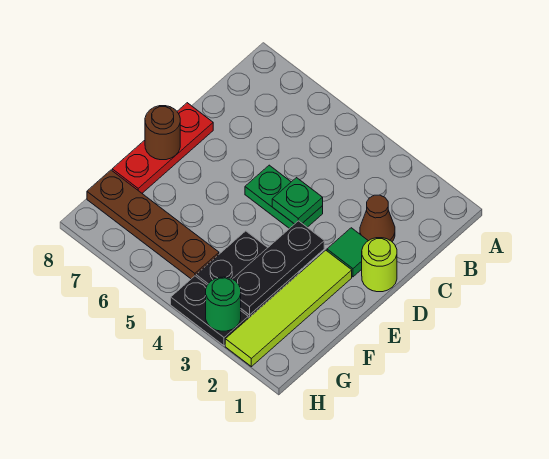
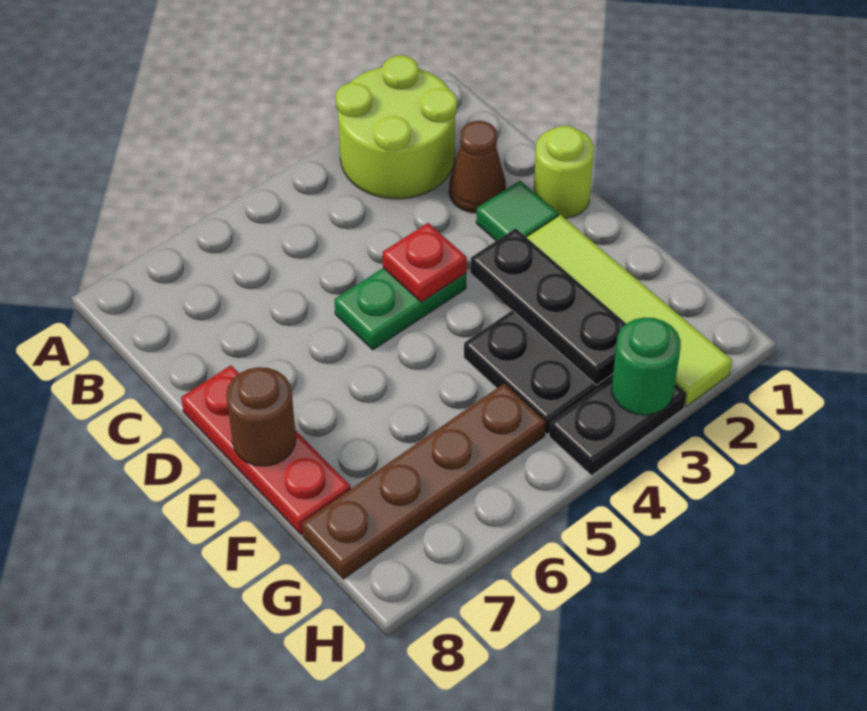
none -> lime 2x2 round brick [336,55,457,199]
green 1x1 plate [272,178,323,224] -> red 1x1 plate [382,223,467,302]

